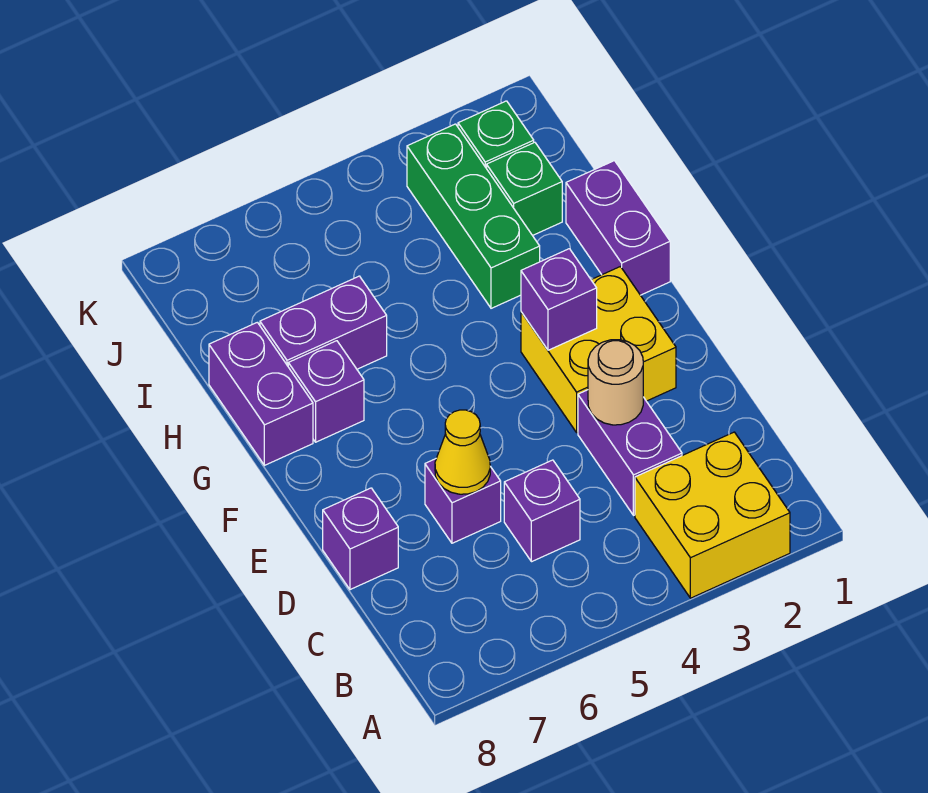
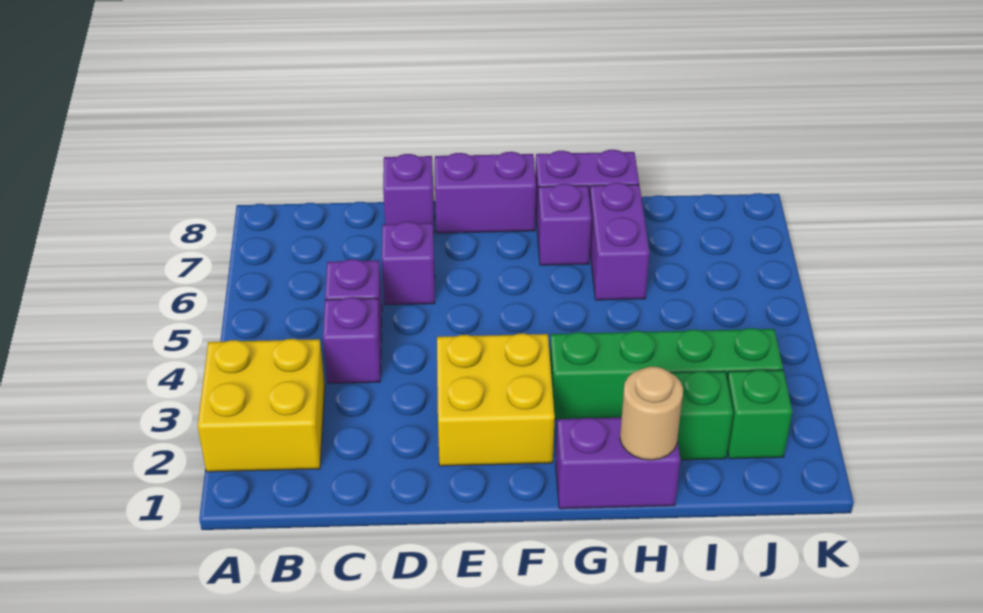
purple 1x2 brick [578,390,682,515] -> purple 1x2 brick moved to [435,152,536,233]
tan 1x1 round brick [588,340,643,425] -> tan 1x1 round brick moved to [620,367,683,460]
yellow 1x1 cone [435,410,490,494] -> none
purple 1x1 brick [521,249,597,350] -> purple 1x1 brick moved to [323,297,381,383]
green 1x3 brick [407,124,540,308] -> green 1x4 brick [550,328,783,420]

